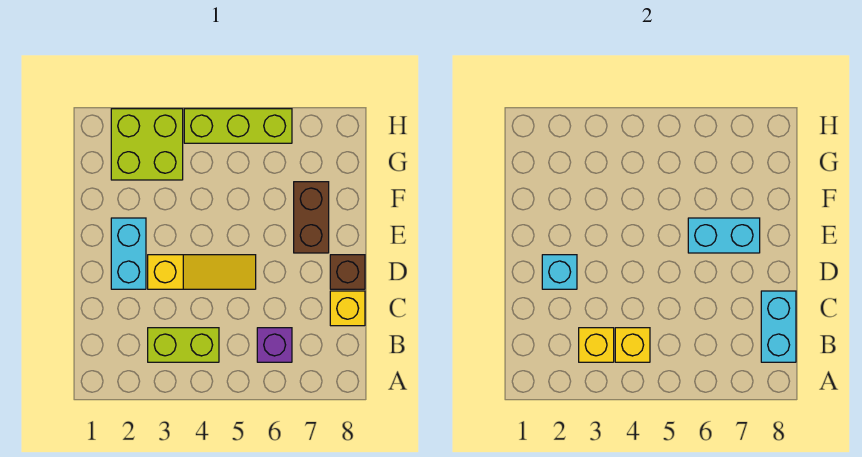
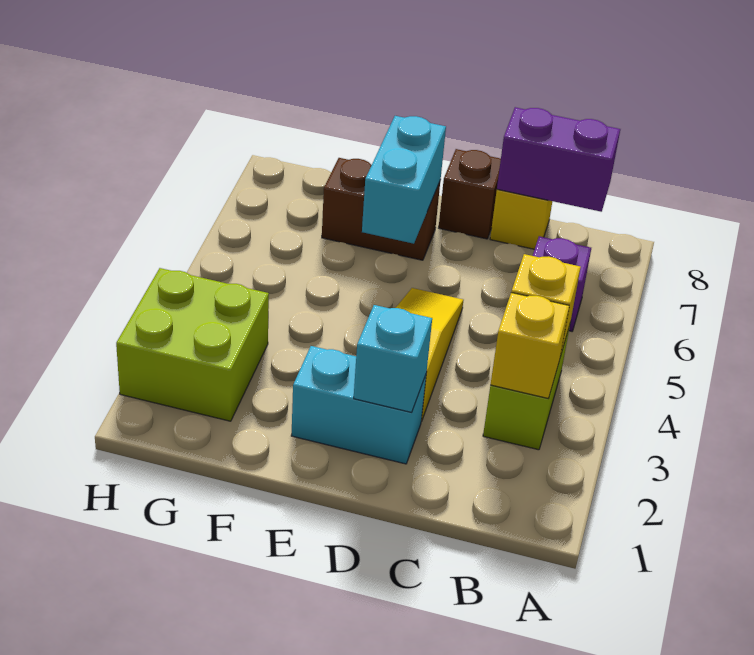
cyan 1x2 brick [761,291,796,362] -> purple 1x2 brick [497,107,620,212]
lime 1x3 brick [184,109,292,143] -> none

